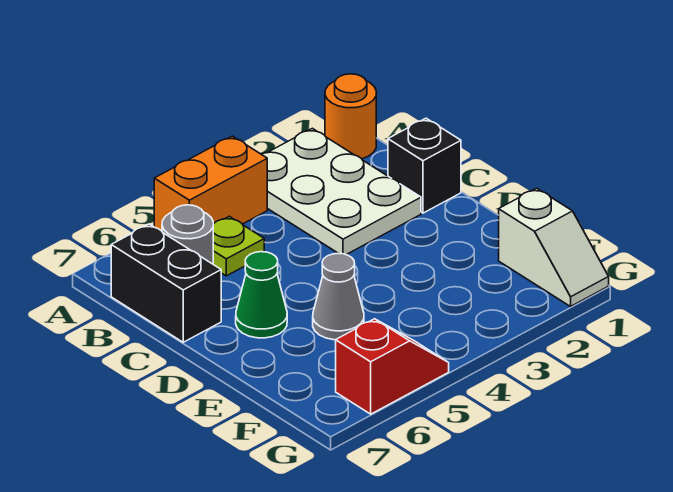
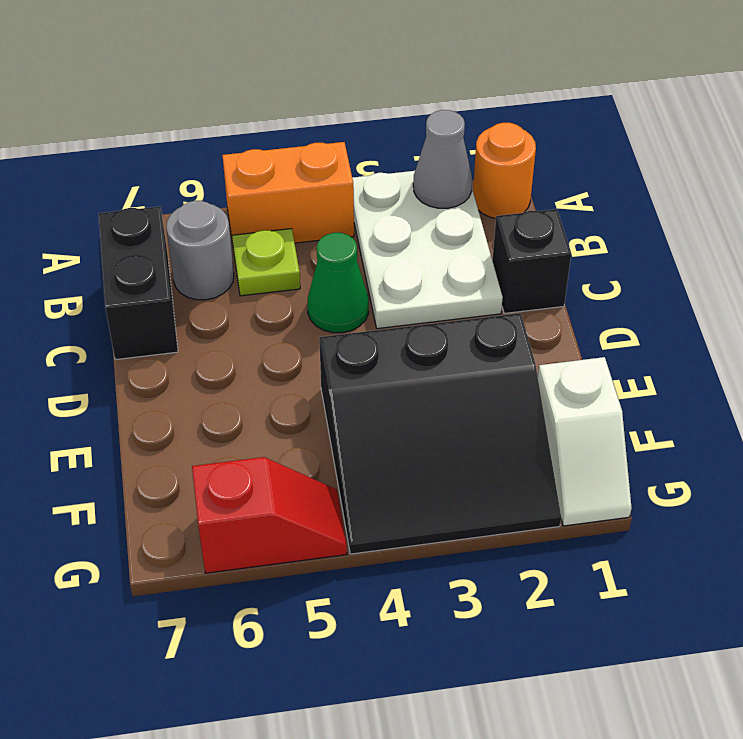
green 1x1 cone [236,252,287,338] -> green 1x1 cone moved to [307,233,369,333]
none -> black 3x3 slope [319,313,561,554]
grey 1x1 cone [313,253,364,340] -> grey 1x1 cone moved to [413,110,472,208]

